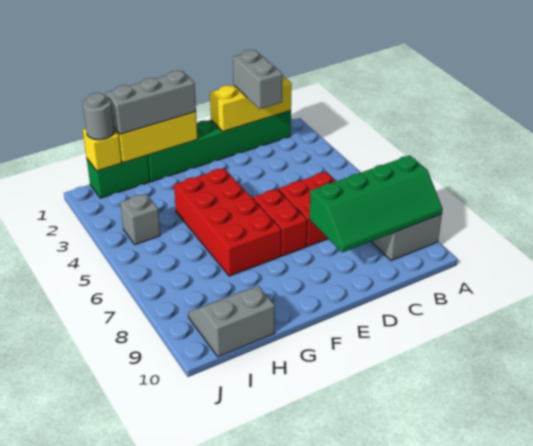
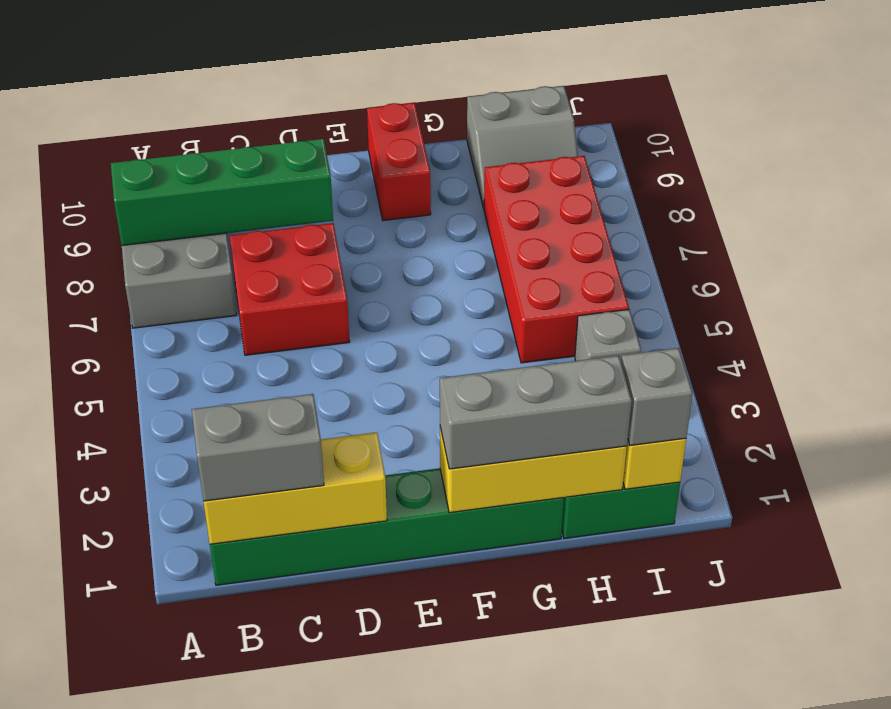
grey 1x2 brick [233,50,283,109] -> grey 1x2 brick turned to [192,394,324,501]
red 1x2 brick [253,189,307,256] -> red 1x2 brick moved to [367,103,431,221]
red 2x4 brick [174,168,281,276] -> red 2x4 brick moved to [484,156,629,363]
grey 1x1 round brick [83,93,114,140] -> grey 1x1 brick [621,348,693,446]

